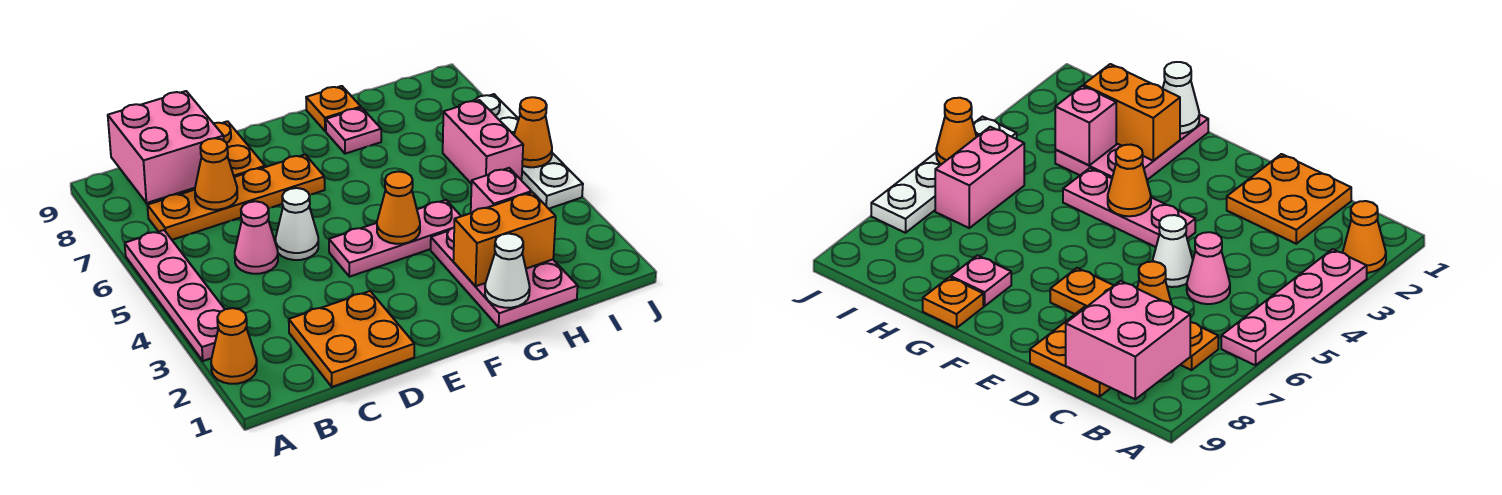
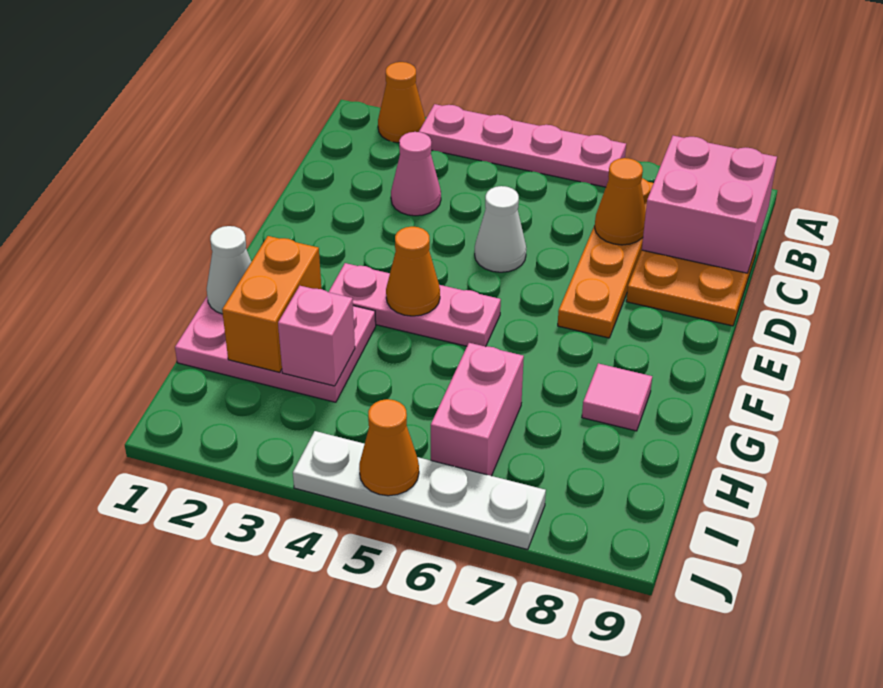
orange 2x2 plate [289,291,414,387] -> none
pink 1x1 cone [235,201,278,274] -> pink 1x1 cone moved to [391,132,441,216]
pink 1x3 plate [329,200,461,277] -> pink 1x3 plate turned to [329,263,501,347]
pink 1x1 plate [326,108,381,154] -> pink 1x1 tile [582,363,652,431]
orange 1x1 plate [306,86,361,131] -> none
pink 1x2 brick [443,100,523,184] -> pink 1x2 brick turned to [431,343,524,476]

